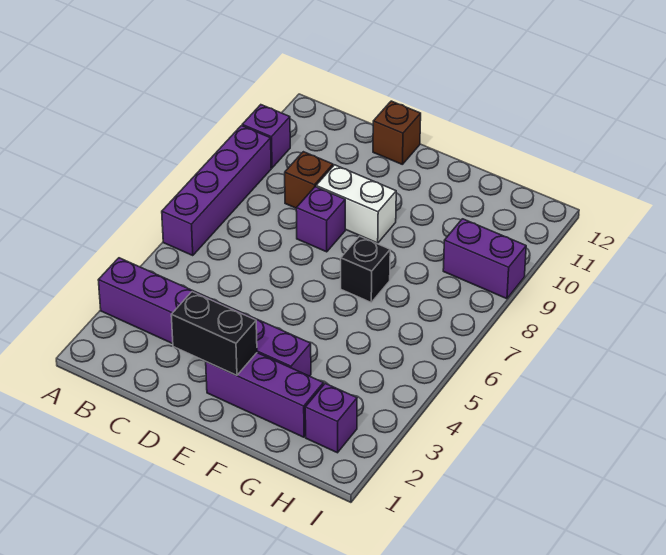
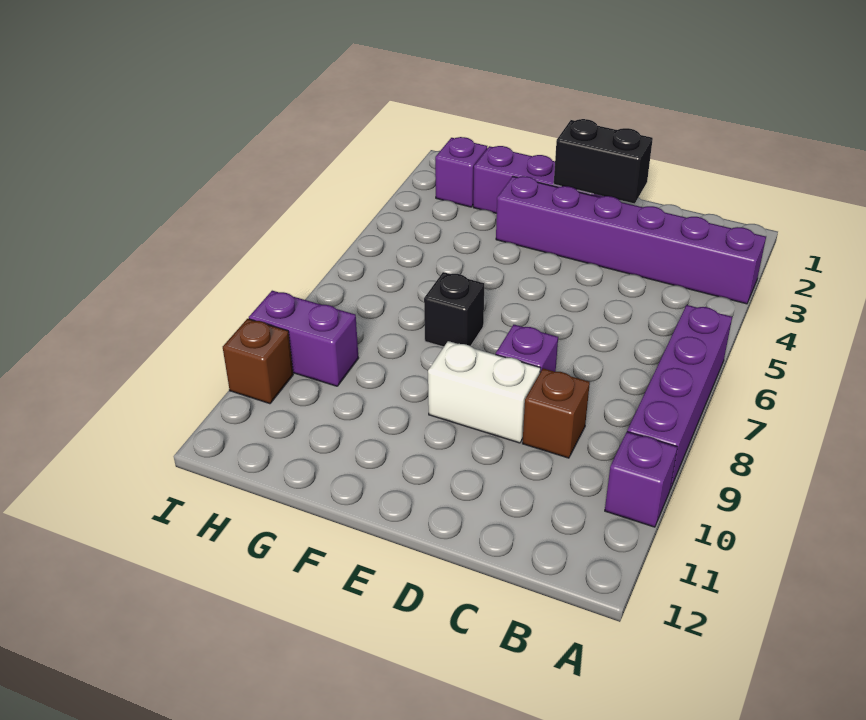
brown 1x1 brick [373,101,421,164] -> brown 1x1 brick moved to [223,319,293,404]

